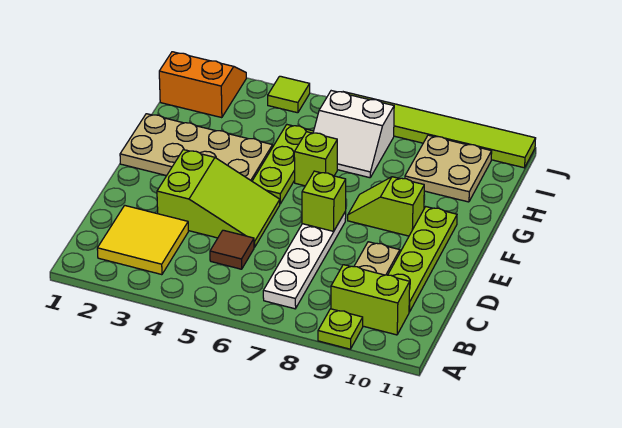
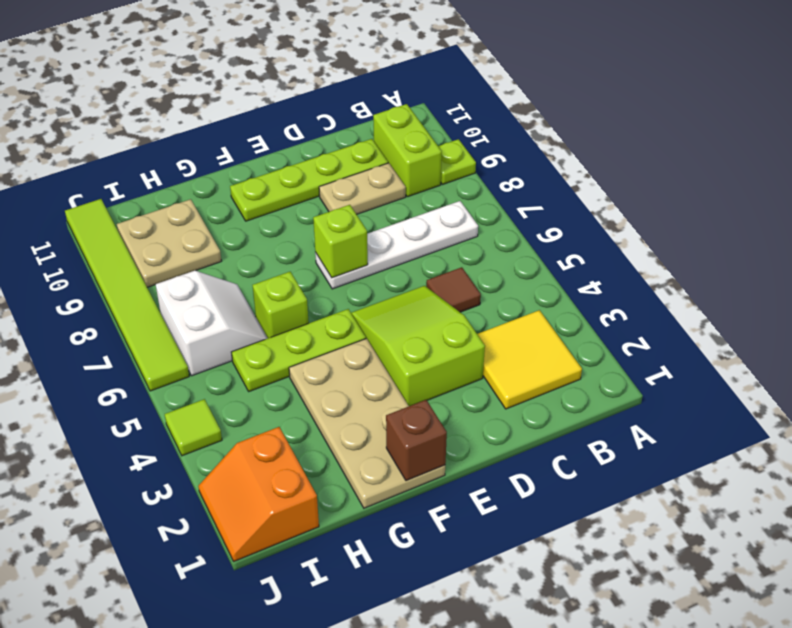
none -> brown 1x1 brick [386,400,447,481]
lime 1x2 slope [348,177,424,236] -> none

